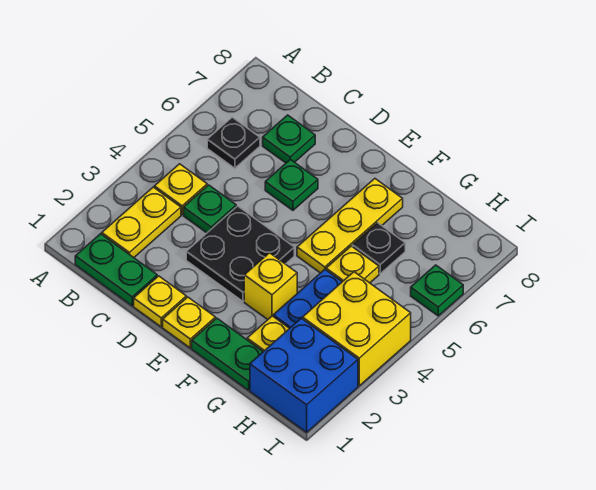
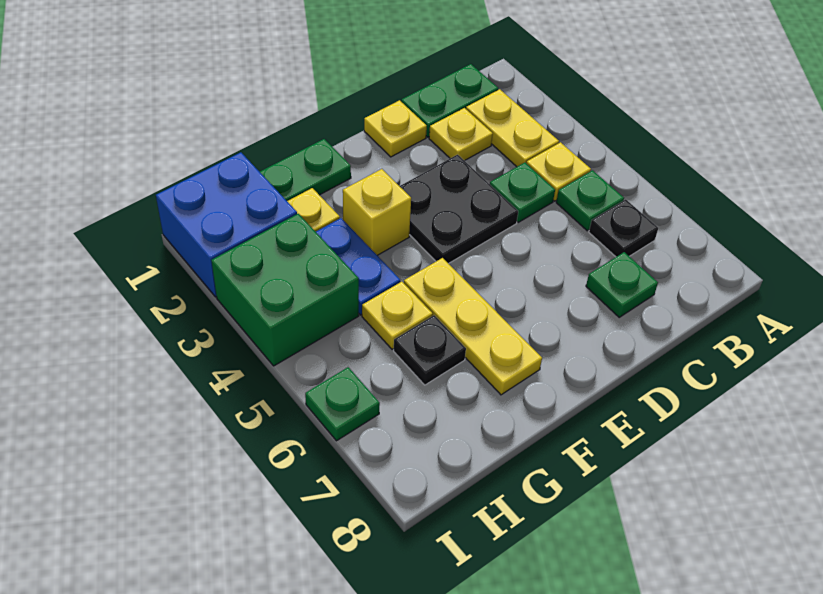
green 1x1 plate [265,159,318,210] -> green 1x1 plate moved to [556,170,624,231]
yellow 1x1 plate [163,297,215,348] -> yellow 1x1 plate moved to [429,108,493,161]
yellow 2x2 brick [303,272,411,386] -> green 2x2 brick [211,214,359,366]

